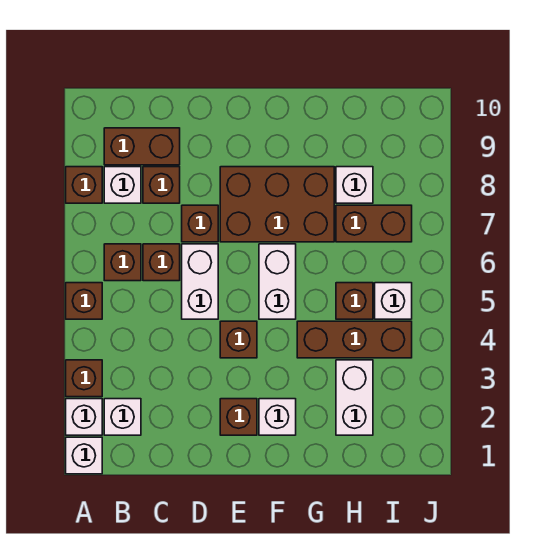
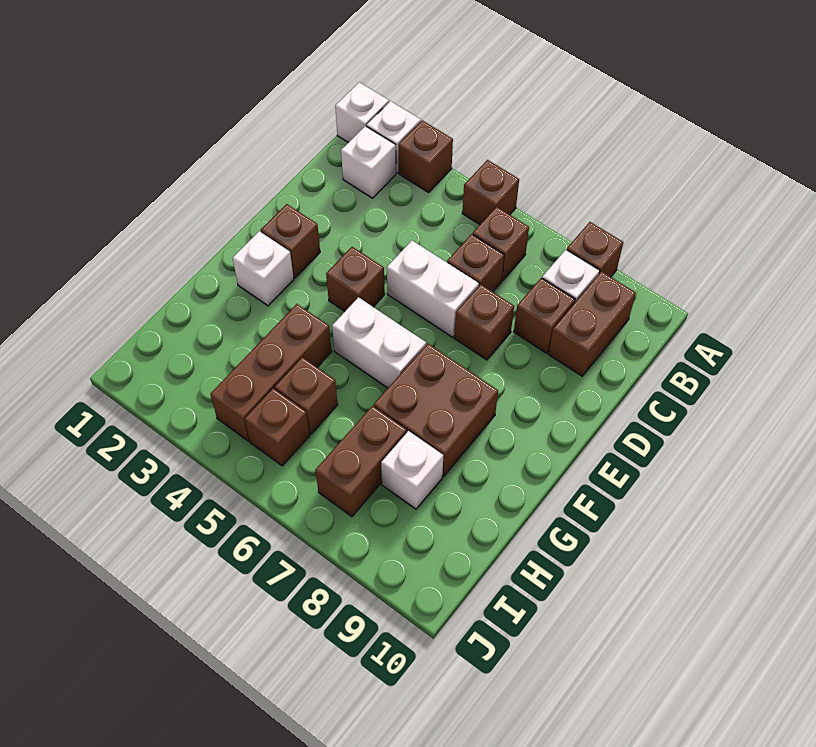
brown 2x3 brick [220,167,334,242] -> brown 2x2 brick [374,344,498,476]
white 1x2 brick [336,360,373,435] -> none
white 1x1 brick [375,283,412,319] -> brown 1x1 brick [245,388,310,466]

